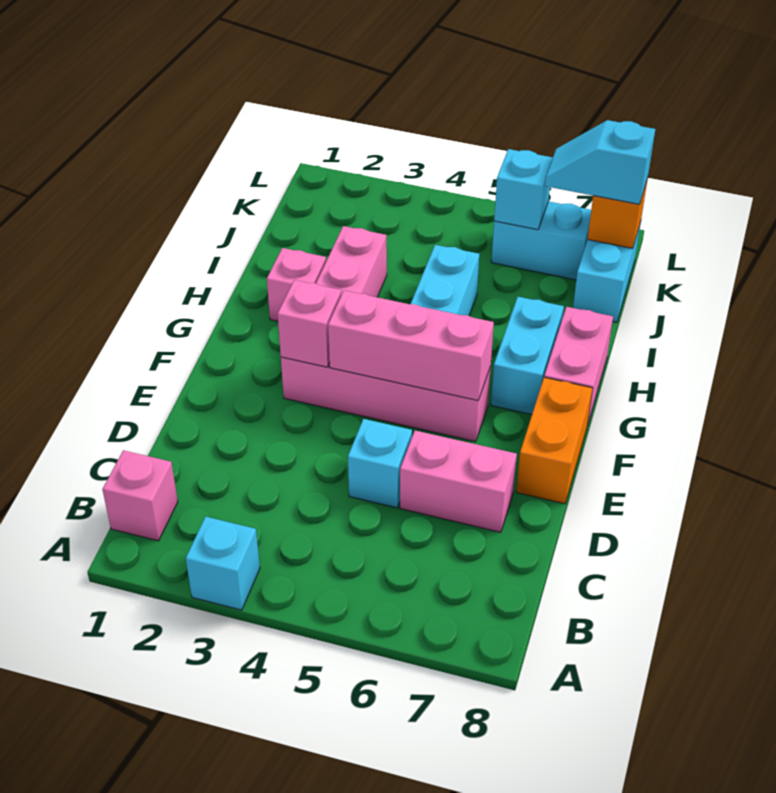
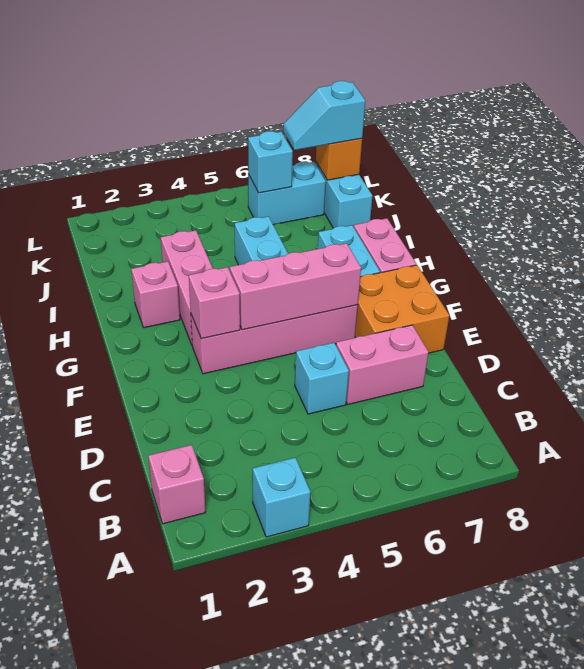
orange 1x2 brick [516,377,593,504] -> orange 2x2 brick [355,265,449,353]

